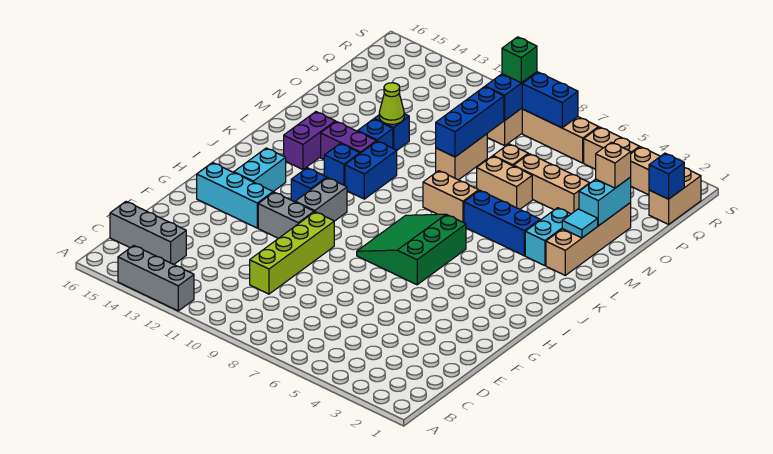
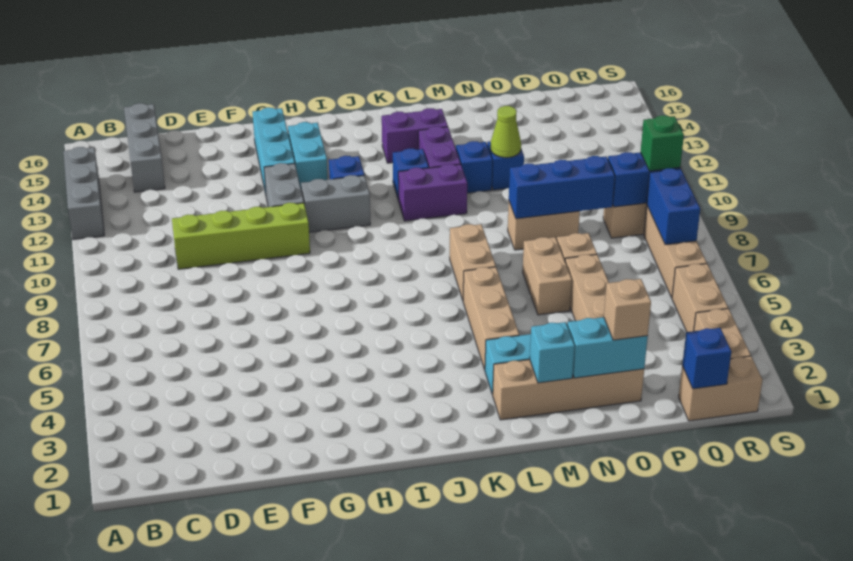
green 3x3 slope [357,214,466,285] -> none
cyan 1x2 brick [234,148,286,191] -> cyan 1x2 brick turned to [288,122,328,187]
blue 1x2 brick [345,141,397,199] -> purple 1x2 brick [398,164,467,221]
blue 1x3 brick [464,190,540,256] -> tan 1x3 brick [463,267,519,370]
cyan 1x1 tile [562,209,598,238] -> cyan 1x1 brick [530,322,575,383]

